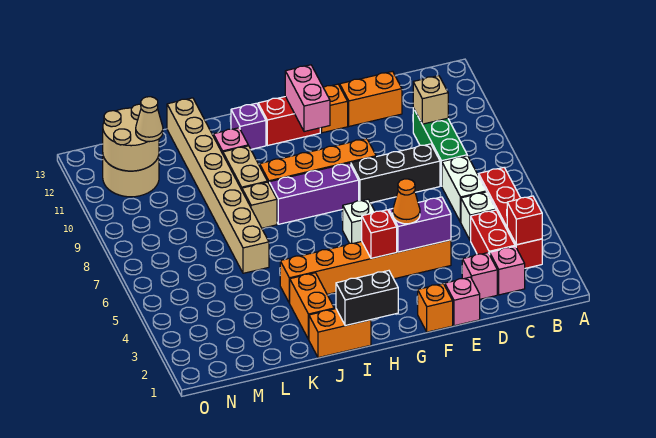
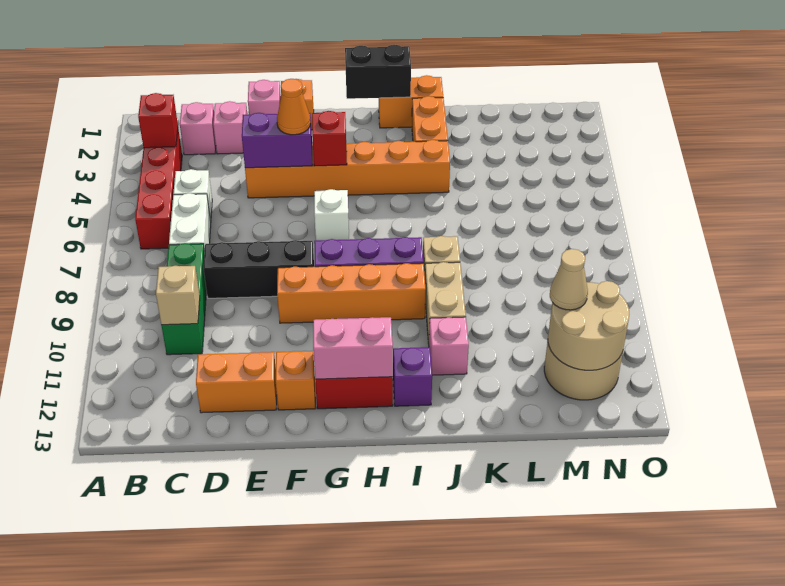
red 1x2 brick [471,210,515,255] -> none
pink 1x2 brick [285,65,330,132] -> pink 1x2 brick turned to [313,317,393,379]
tan 1x8 brick [167,98,269,273] -> none

